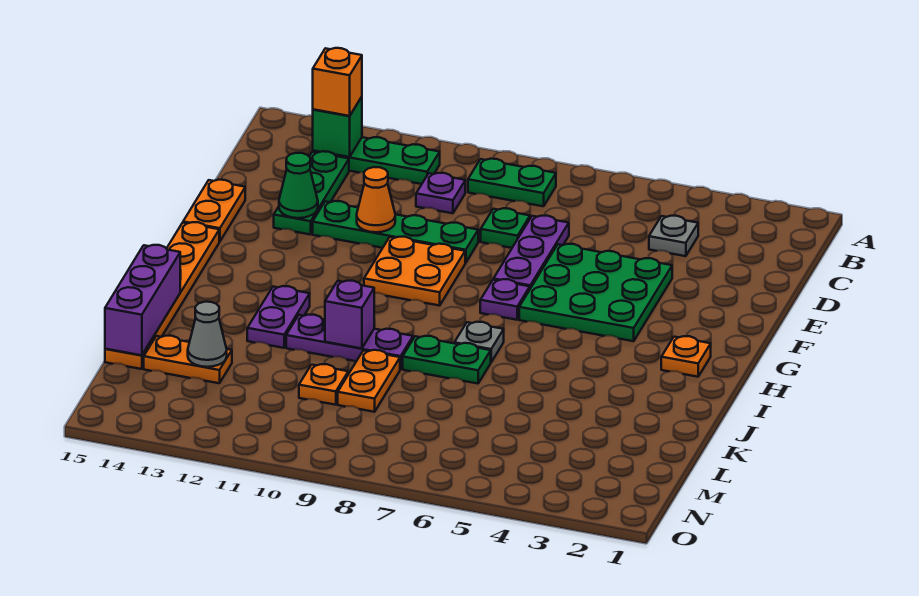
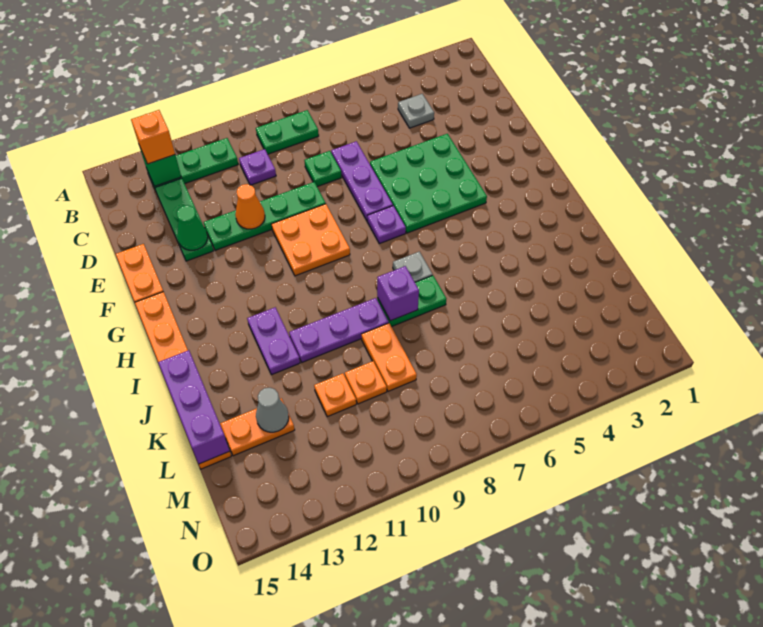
orange 1x1 plate [661,336,711,377] -> orange 1x1 plate moved to [314,373,356,417]
purple 1x1 brick [325,281,374,349] -> purple 1x1 brick moved to [377,266,419,321]

